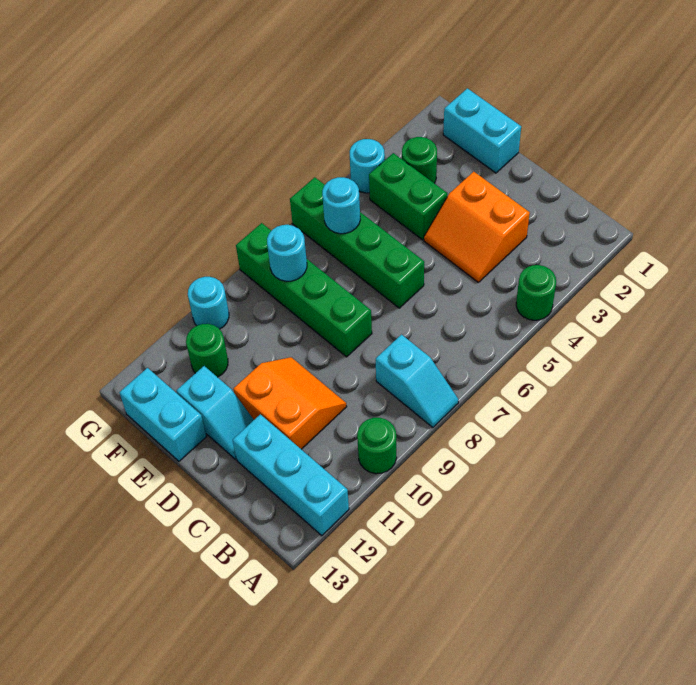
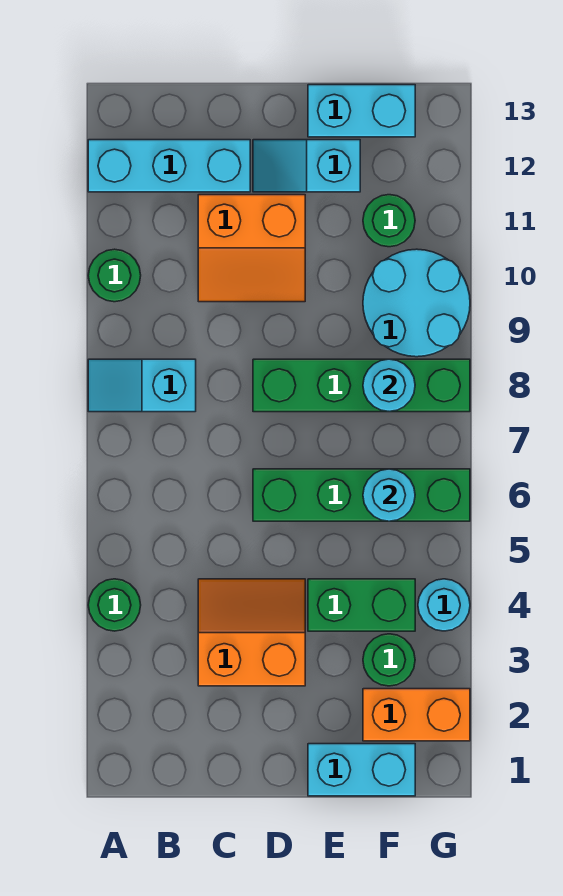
none -> orange 1x2 brick [363,689,470,741]
cyan 1x1 round brick [188,277,229,329] -> cyan 2x2 round brick [363,249,470,357]

